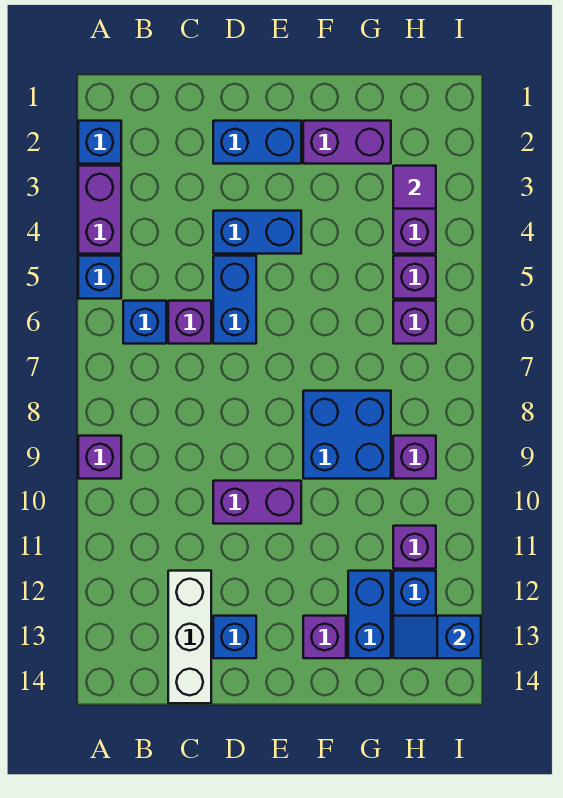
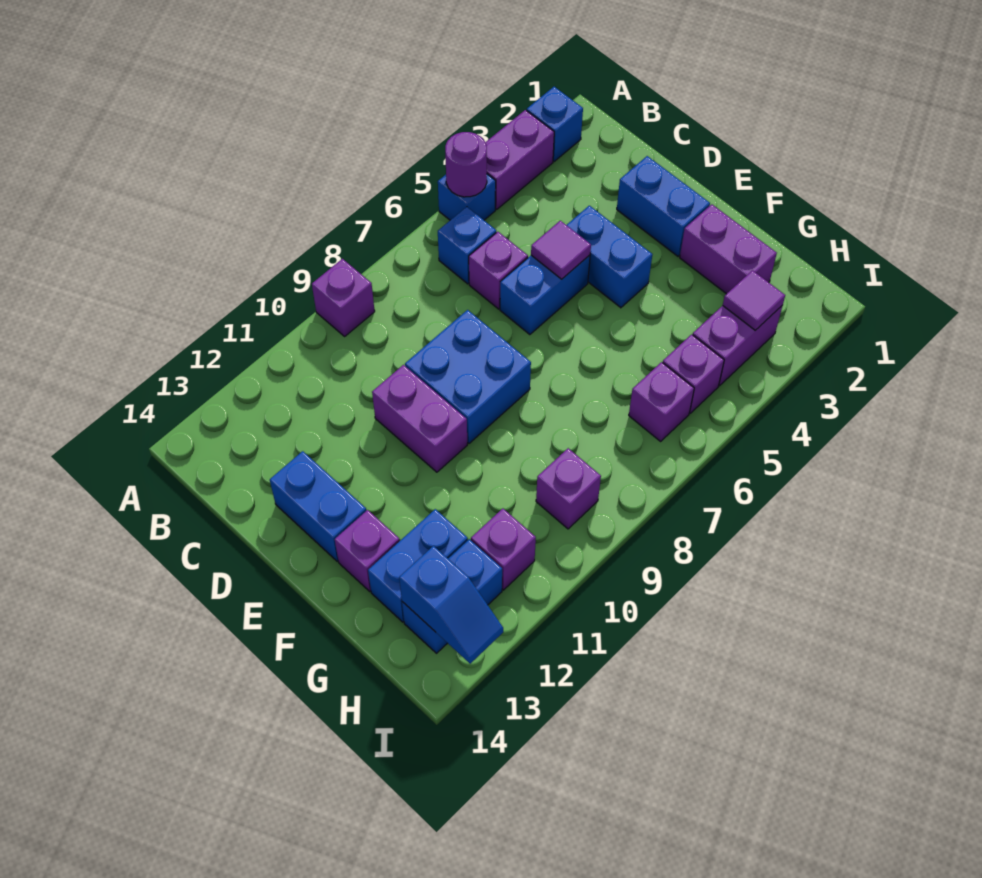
none -> purple 1x1 round brick [445,132,487,197]
white 1x3 brick [168,571,211,703] -> none
none -> purple 1x1 tile [531,221,591,279]
blue 1x1 brick [213,616,256,658] -> blue 1x2 brick [270,451,366,561]
blue 2x2 brick [303,391,391,479] -> blue 2x2 brick moved to [405,310,531,443]
blue 1x2 slope [393,616,481,658] -> blue 1x2 slope turned to [399,546,503,664]

